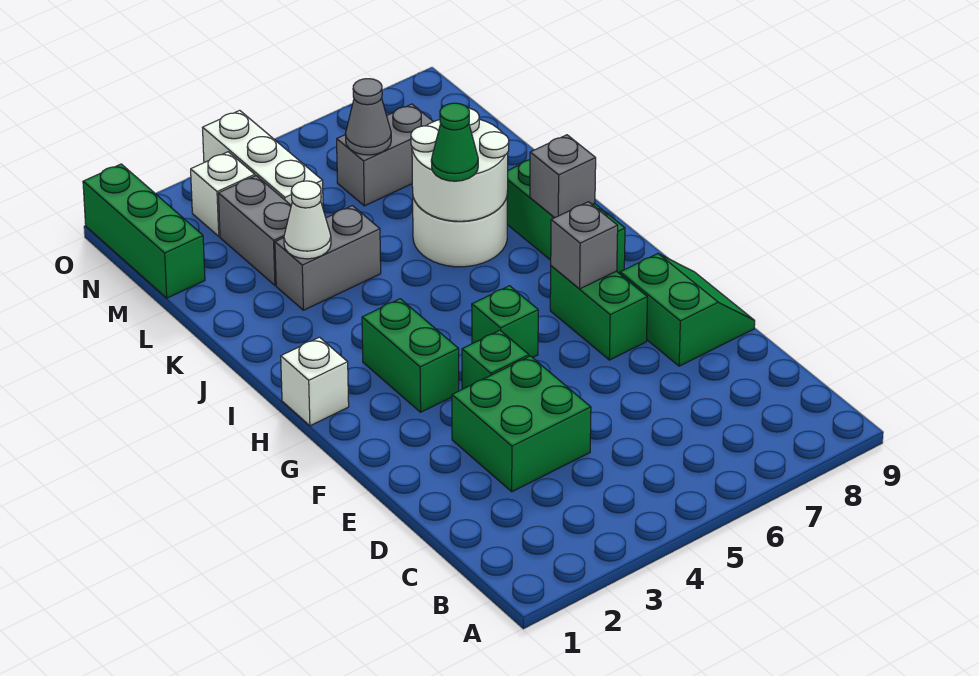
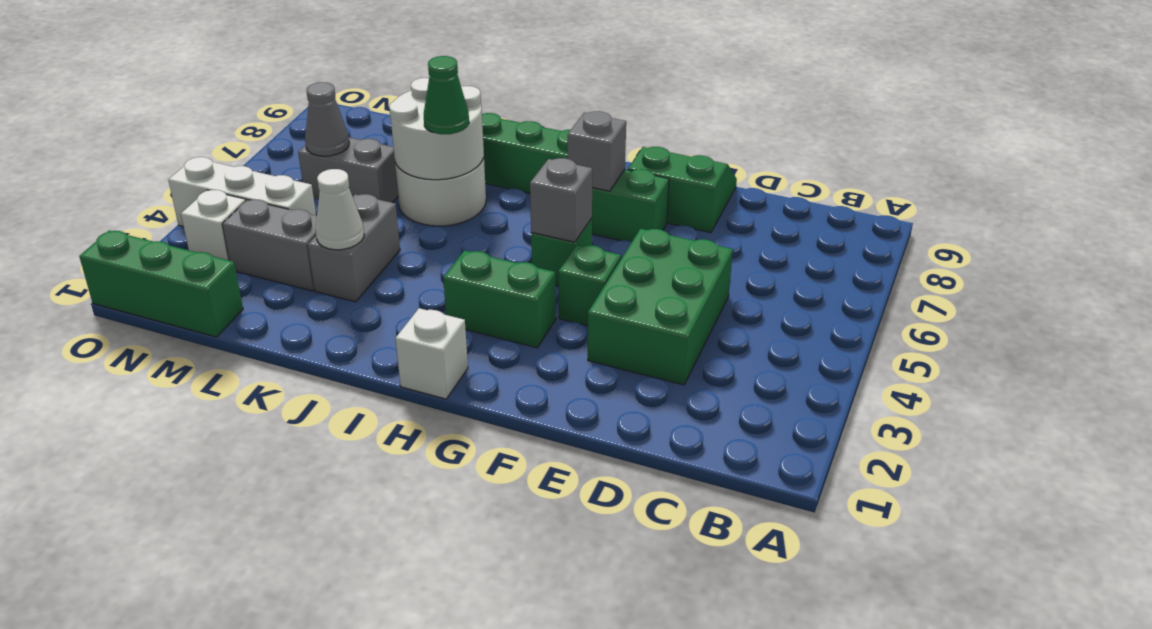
green 2x2 brick [452,356,591,492] -> green 2x3 brick [588,229,733,385]
grey 1x1 brick [530,135,596,218] -> grey 1x1 brick moved to [530,158,592,242]
grey 1x2 brick [337,104,433,206] -> grey 1x2 brick turned to [298,137,398,203]

